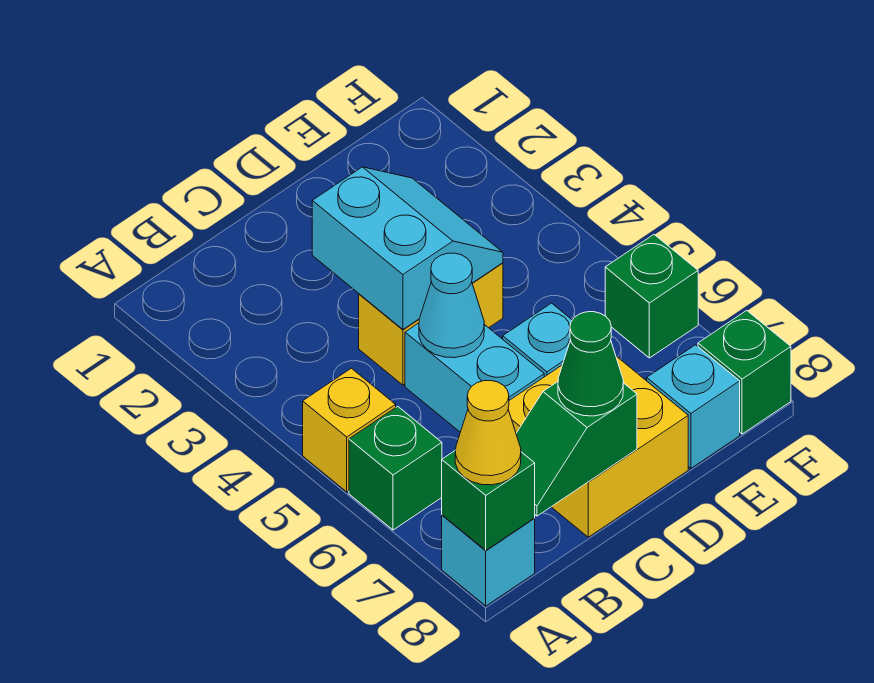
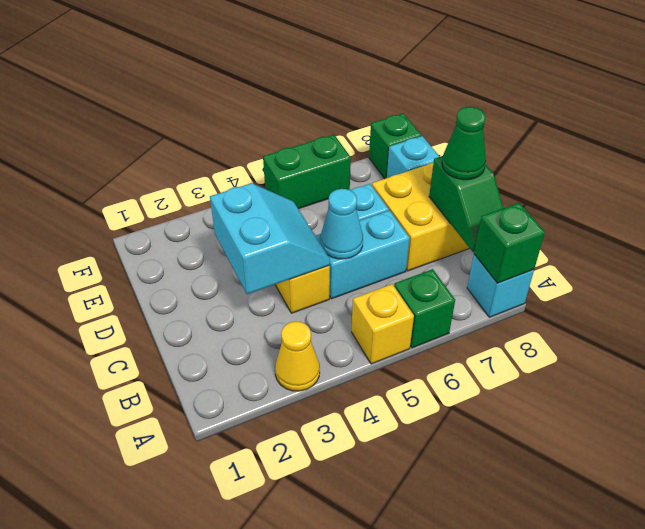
yellow 1x1 cone [455,380,521,485] -> yellow 1x1 cone moved to [275,322,320,391]
cyan 2x2 slope [312,167,503,329] -> cyan 2x2 slope turned to [210,183,330,294]
green 1x1 brick [605,235,698,358] -> green 1x2 brick [263,135,351,209]

